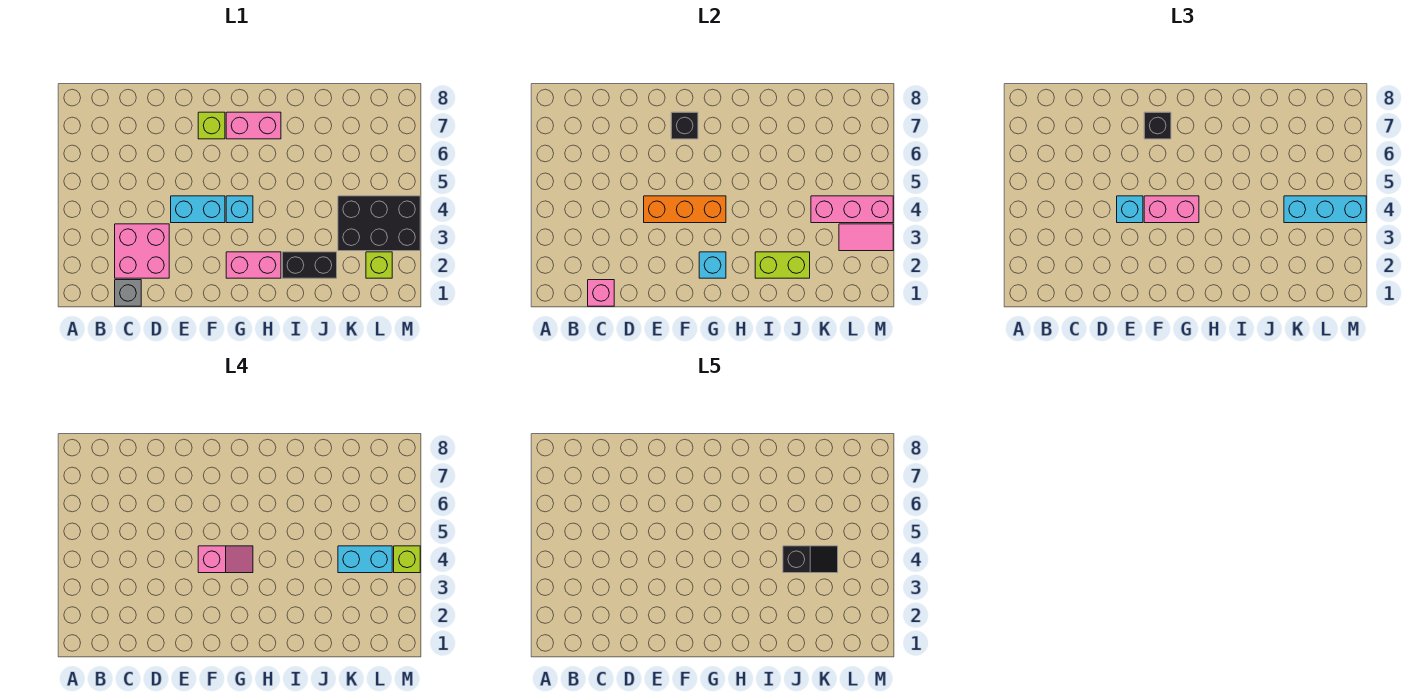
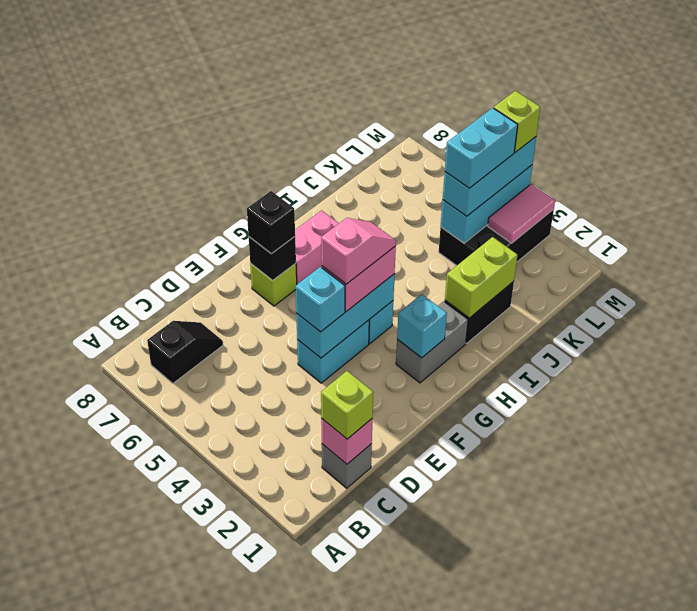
pink 2x2 brick [115,224,169,278] -> none
orange 1x3 brick [644,196,726,223] -> cyan 1x3 brick [296,274,395,358]
pink 1x2 brick [226,252,281,278] -> grey 1x2 brick [396,301,468,383]
black 1x2 slope [783,546,838,573] -> black 1x2 slope moved to [147,321,223,383]
pink 1x3 brick [811,196,893,223] -> cyan 1x3 brick [441,165,532,243]
lime 1x1 brick [366,252,392,278] -> lime 1x1 brick moved to [321,371,373,439]

